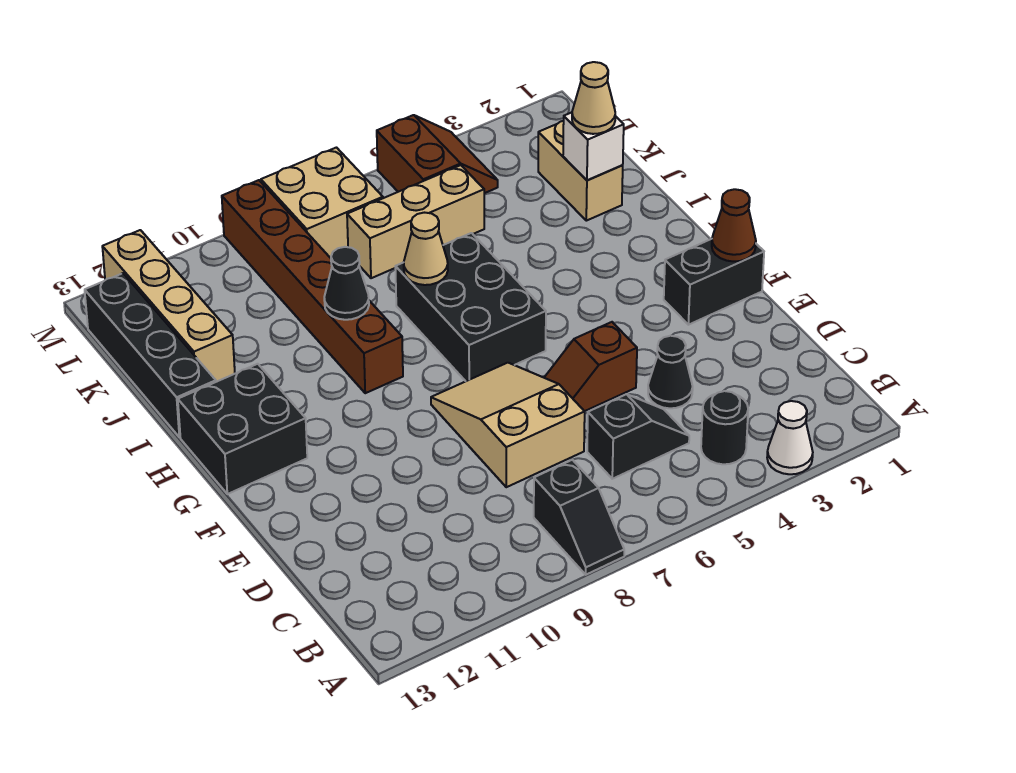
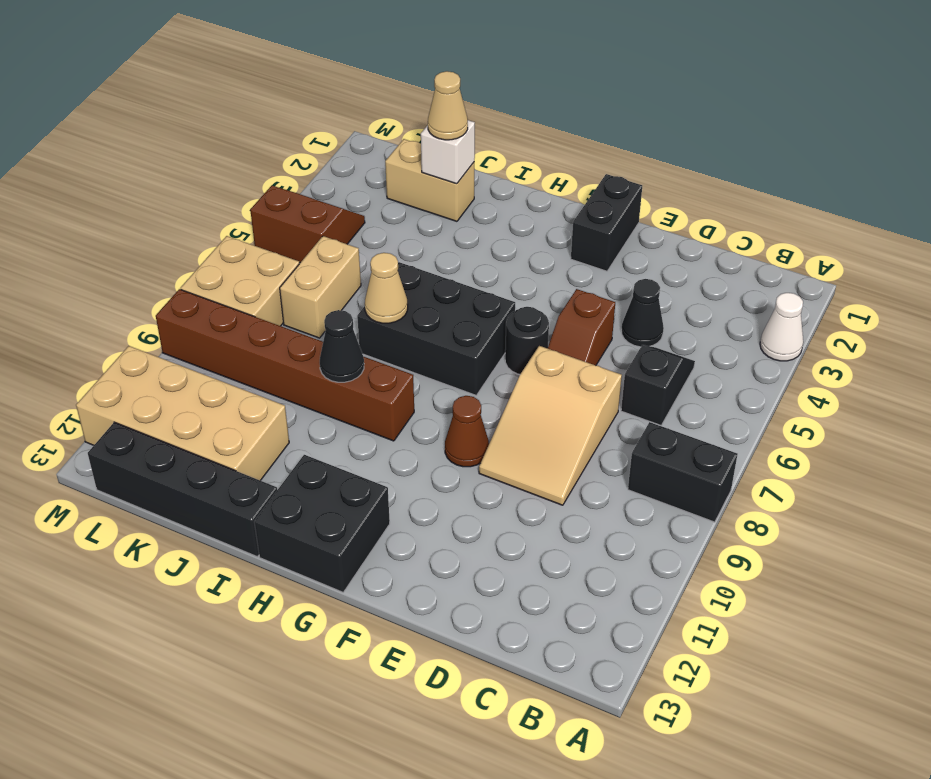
black 1x2 slope [534,460,624,575] -> black 1x2 brick [628,422,737,522]
black 1x1 round brick [701,391,748,464] -> black 1x1 round brick moved to [505,307,549,375]
tan 2x3 slope [431,363,585,487] -> tan 2x3 slope turned to [479,346,622,505]
brown 1x1 cone [712,189,756,261] -> brown 1x1 cone moved to [445,396,489,467]
tan 1x4 brick [102,230,235,382] -> tan 2x4 brick [76,346,289,481]
tan 1x3 brick [347,165,484,278] -> tan 1x2 brick [280,236,361,338]

